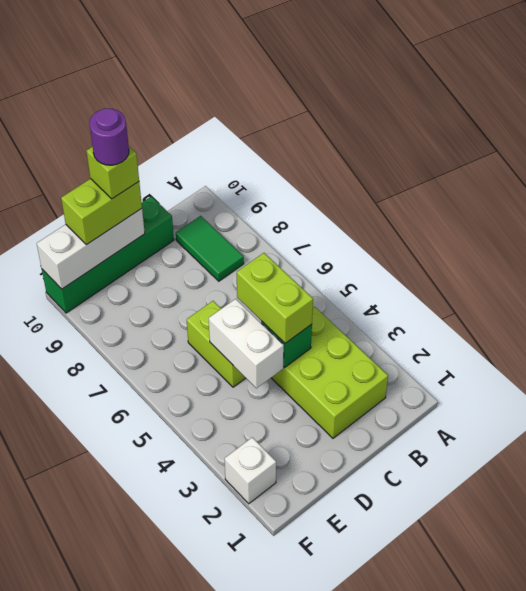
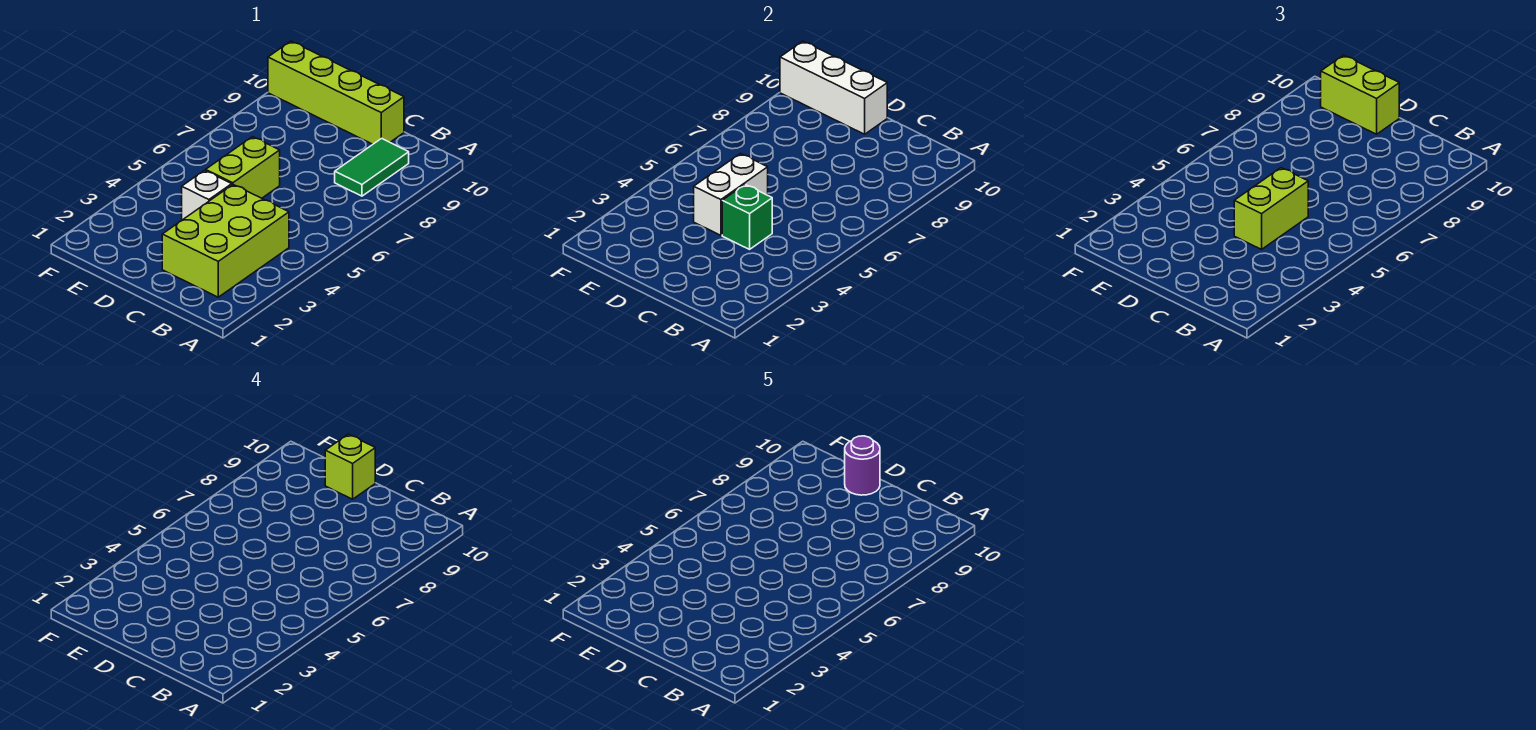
green 1x4 brick [42,196,174,313] -> lime 1x4 brick [268,41,404,144]
white 1x1 brick [225,437,276,504] -> white 1x1 brick moved to [182,170,232,220]

